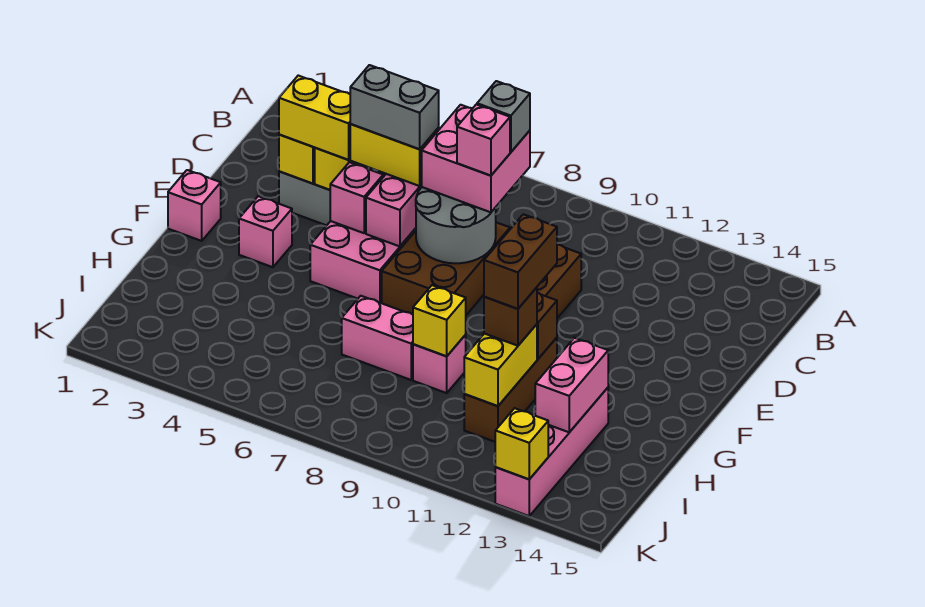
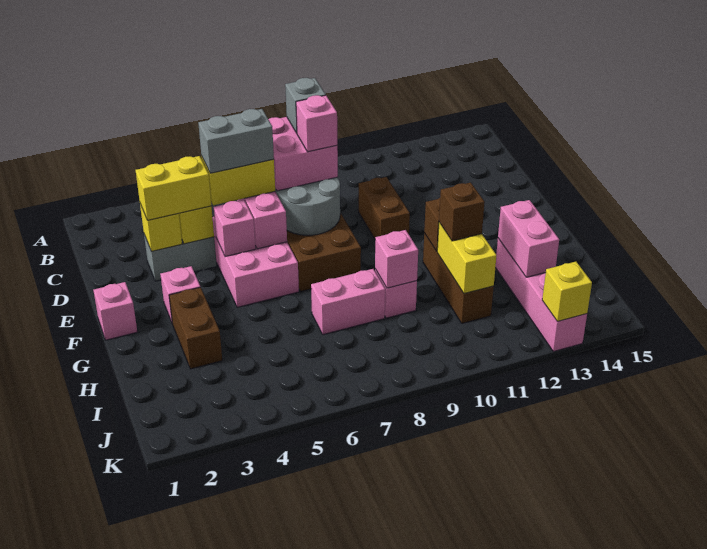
brown 1x2 brick [484,214,557,309] -> brown 1x2 brick moved to [169,287,222,369]
yellow 1x1 brick [413,285,466,356] -> pink 1x1 brick [375,230,418,288]

